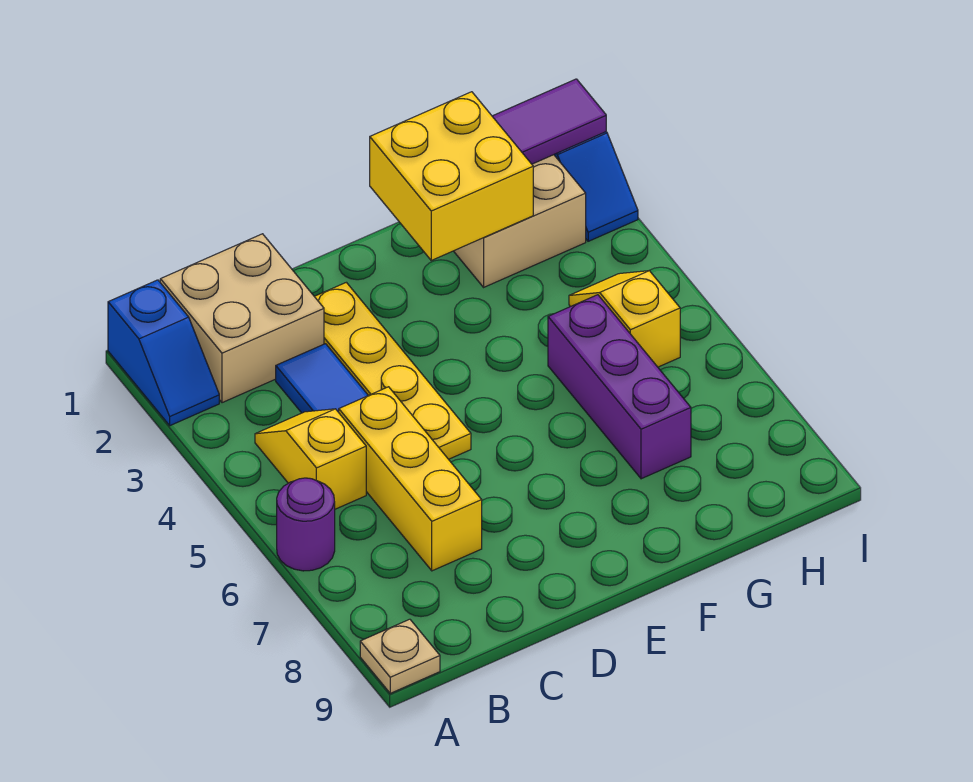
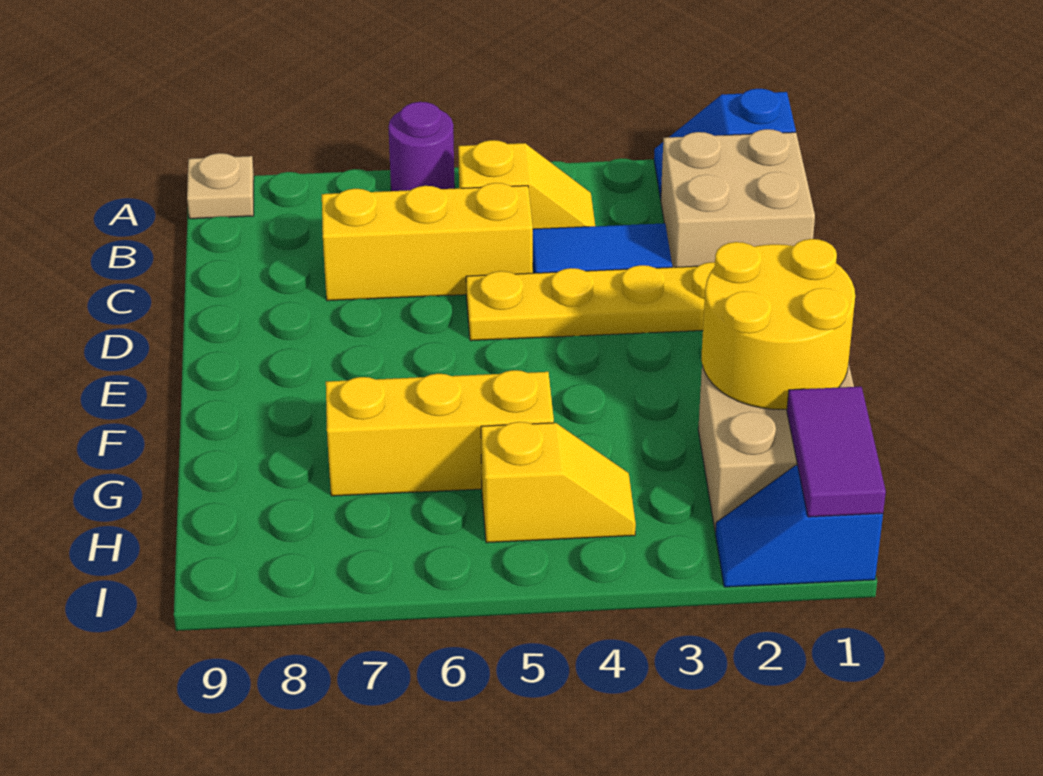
yellow 2x2 brick [370,92,533,260] -> yellow 2x2 round brick [702,239,855,409]
purple 1x3 brick [548,295,691,479] -> yellow 1x3 brick [326,370,554,496]

